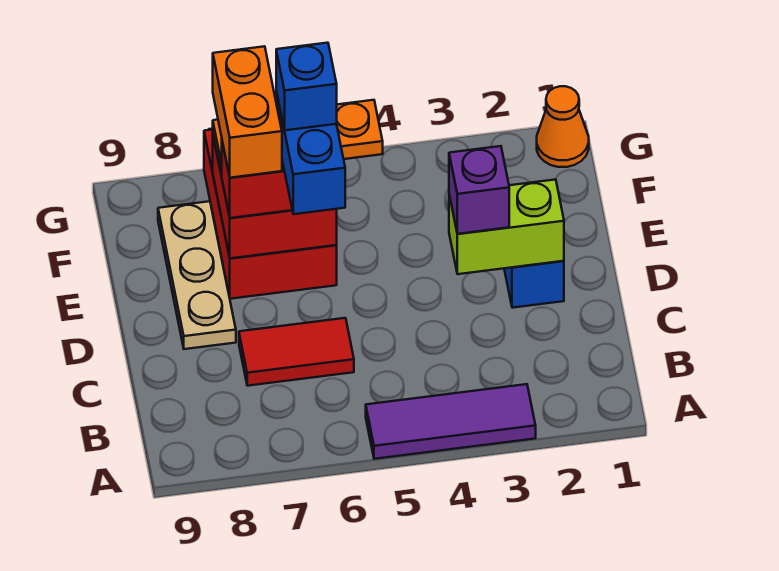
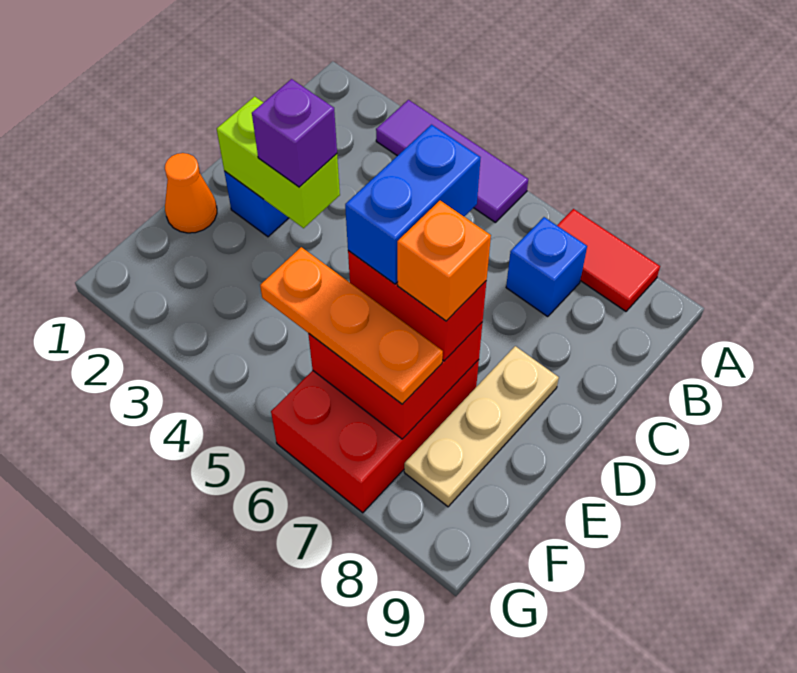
red 1x2 tile [239,318,354,386] -> red 1x2 tile moved to [557,209,660,311]
blue 1x1 brick [276,43,337,130] -> blue 1x1 brick moved to [506,217,587,317]
orange 1x2 brick [213,46,282,178] -> orange 1x1 brick [397,201,491,321]
orange 1x1 cone [537,86,589,167] -> orange 1x1 cone moved to [165,153,217,233]

